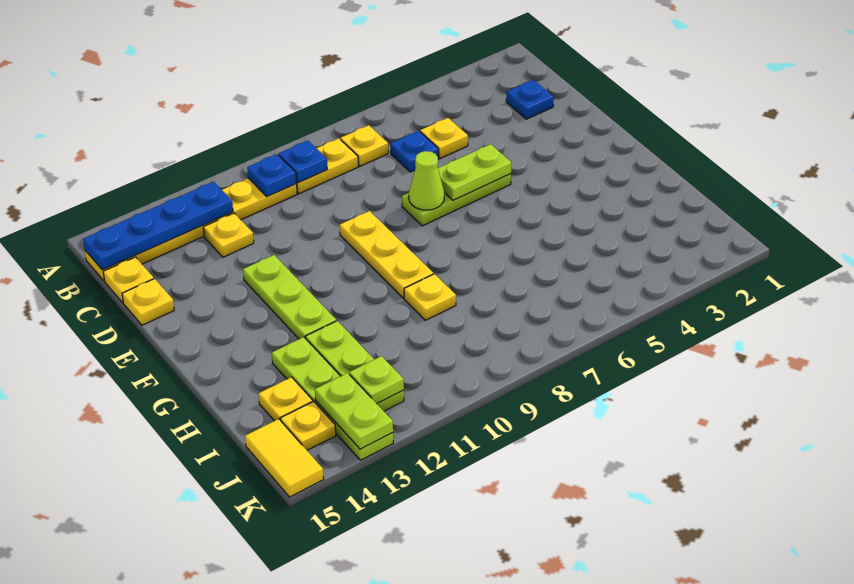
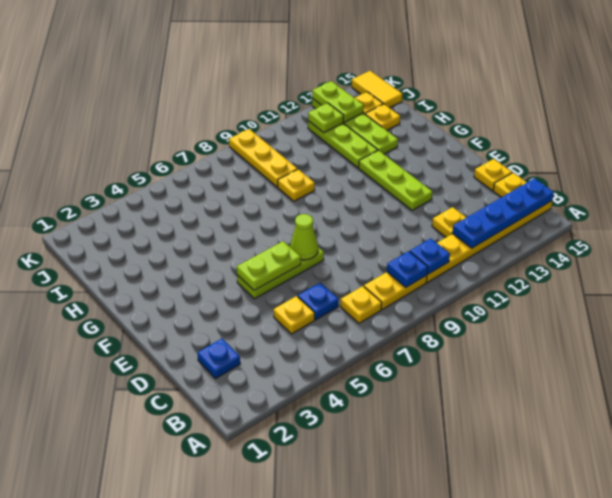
yellow 1x3 plate [340,211,433,298] -> yellow 1x3 plate moved to [229,129,297,187]

